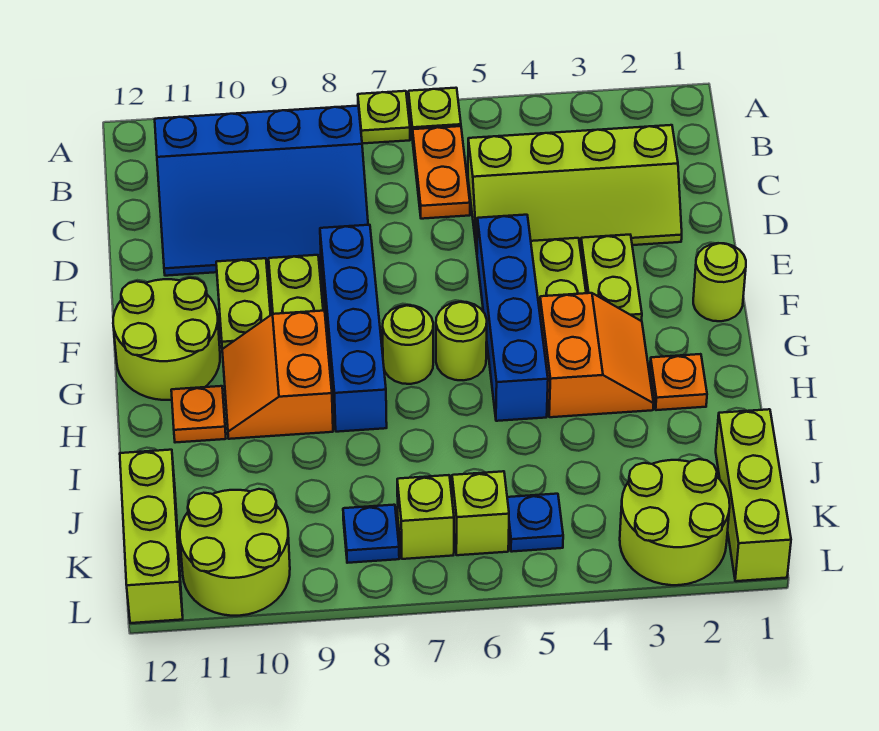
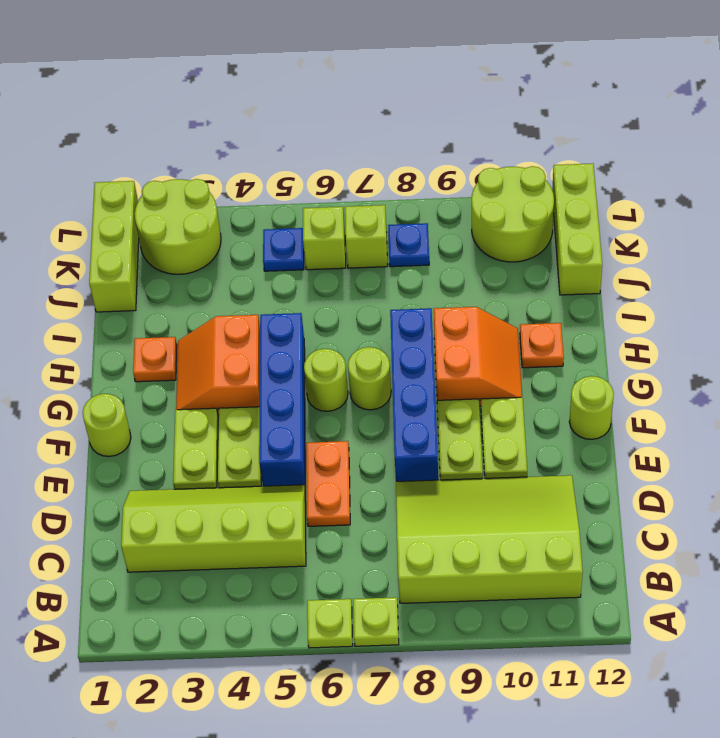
orange 1x2 plate [413,126,470,219] -> orange 1x2 plate moved to [306,441,350,526]
blue 3x4 slope [155,106,368,276] -> lime 3x4 slope [396,475,583,603]
lime 2x2 round brick [113,278,220,400] -> lime 1x1 round brick [569,376,614,439]

